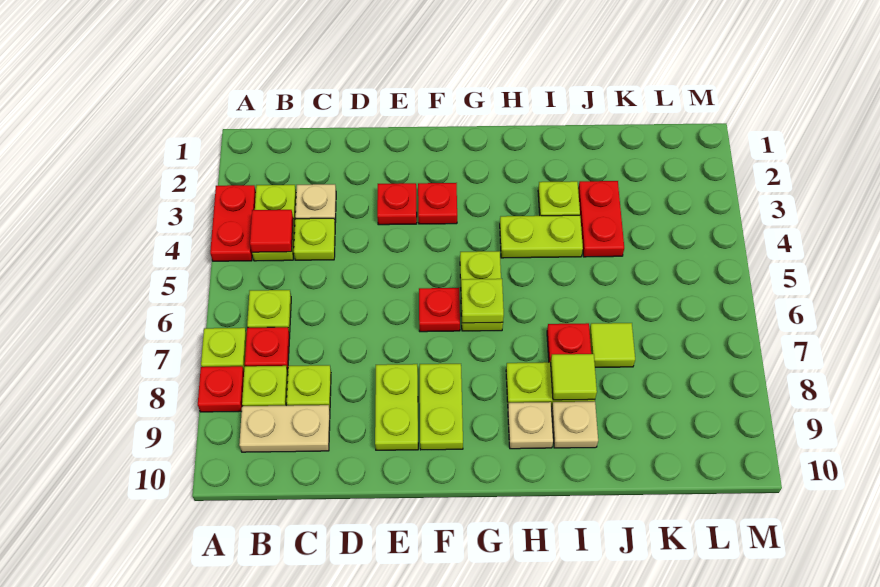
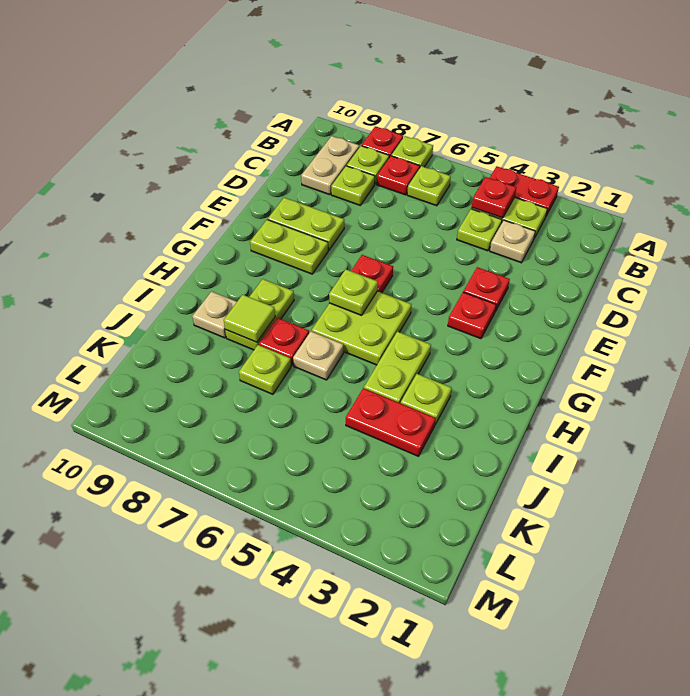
red 1x1 tile [250,210,293,252] -> red 1x1 plate [472,177,516,218]
lime 1x2 plate [460,251,503,331] -> lime 2x2 plate [312,291,411,365]
tan 1x1 plate [508,402,553,449] -> tan 1x1 plate moved to [293,331,344,380]
lime 1x1 tile [590,323,635,367] -> lime 1x1 plate [239,345,291,394]

